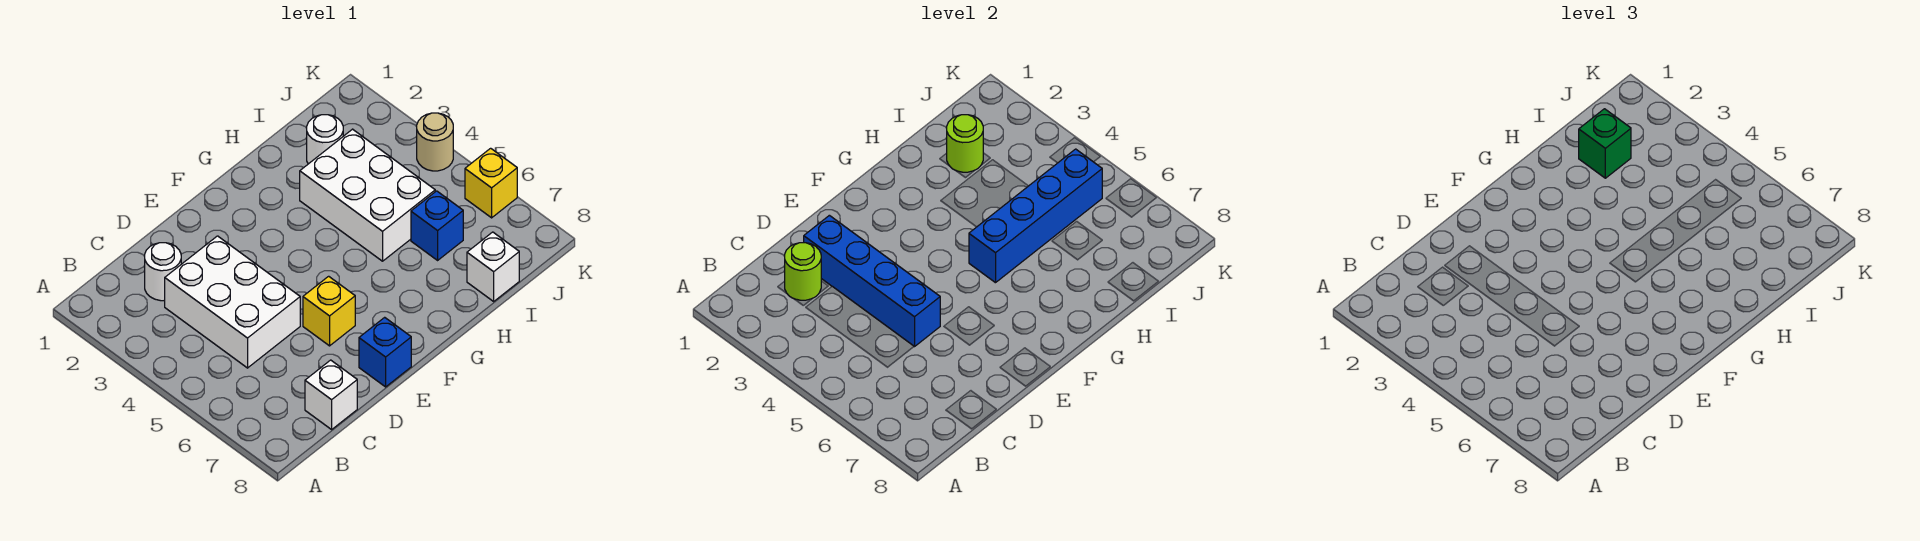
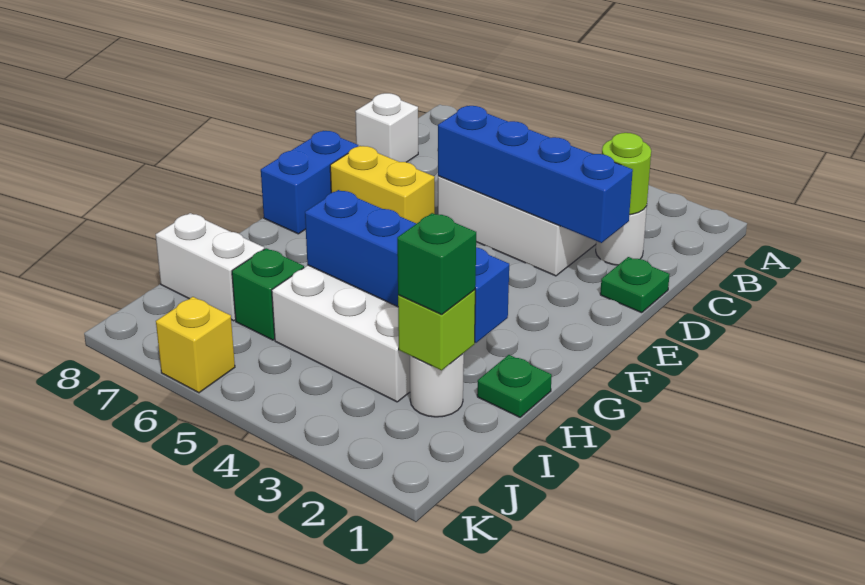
none -> green 1x1 plate [600,257,670,313]
yellow 1x1 brick [303,276,355,346] -> yellow 1x2 brick [330,146,435,224]
blue 1x1 brick [359,317,411,387] -> blue 1x2 brick [261,131,358,234]
blue 1x4 brick [969,149,1102,283] -> blue 1x4 brick turned to [305,190,509,343]
none -> green 1x1 plate [477,355,552,417]
lime 1x1 round brick [947,115,983,172] -> lime 1x1 brick [398,290,475,370]
blue 1x1 brick [411,191,463,260] -> green 1x1 brick [232,248,304,340]
white 1x1 brick [467,232,519,301] -> white 1x2 brick [156,213,264,321]
tan 1x1 round brick [417,113,453,171] -> none

